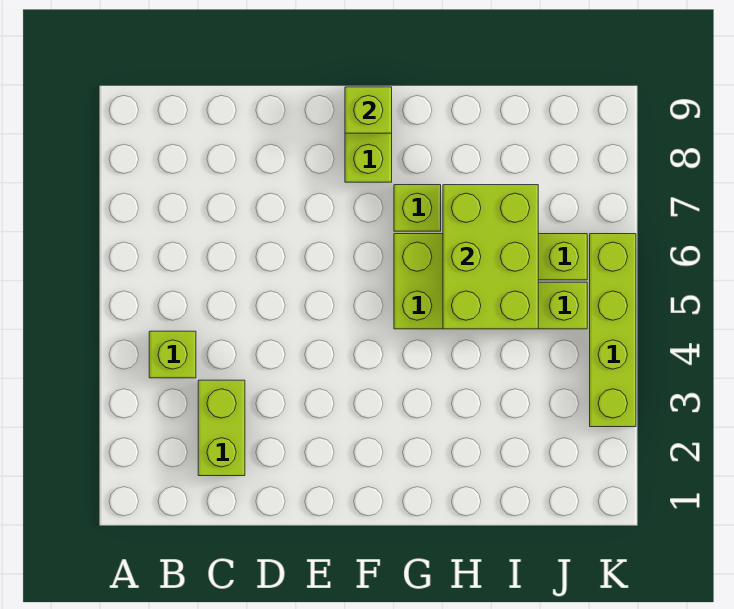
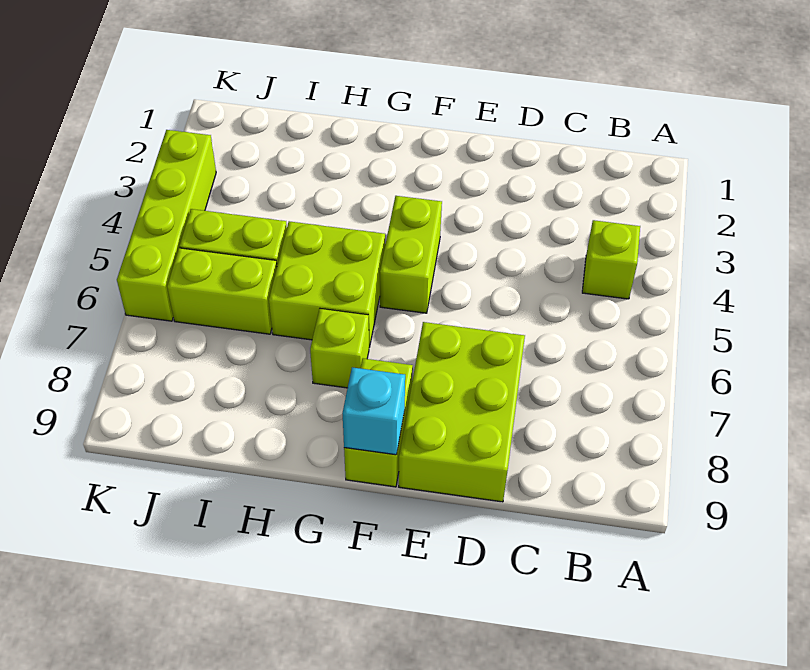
lime 1x2 brick [198,380,245,476] -> lime 1x2 brick moved to [380,196,442,313]
lime 1x1 brick [345,87,392,133] -> cyan 1x1 brick [342,367,405,455]
lime 2x3 brick [443,185,538,329] -> lime 2x3 brick moved to [399,322,525,502]

